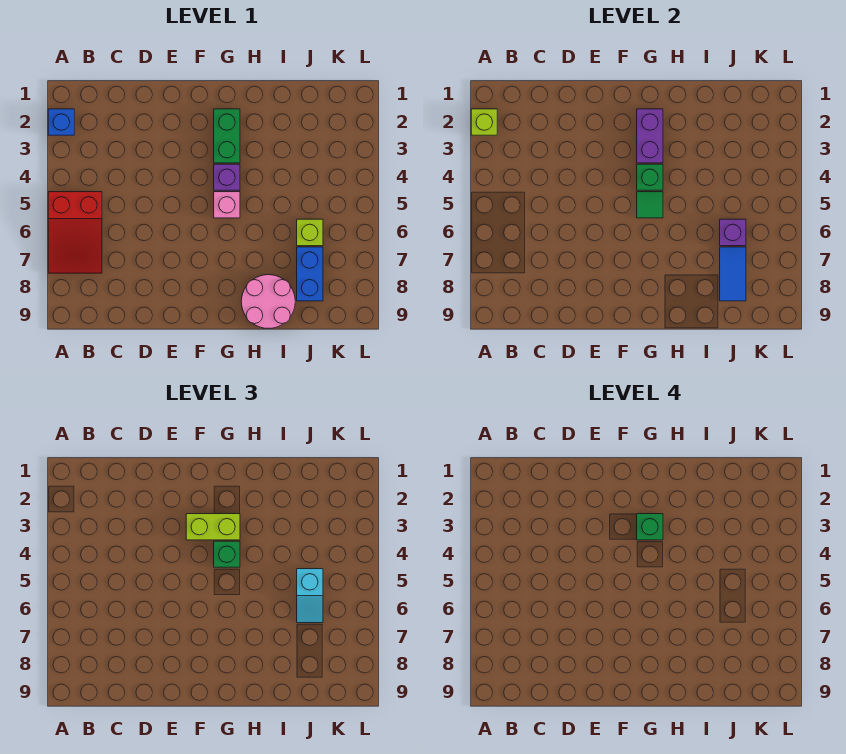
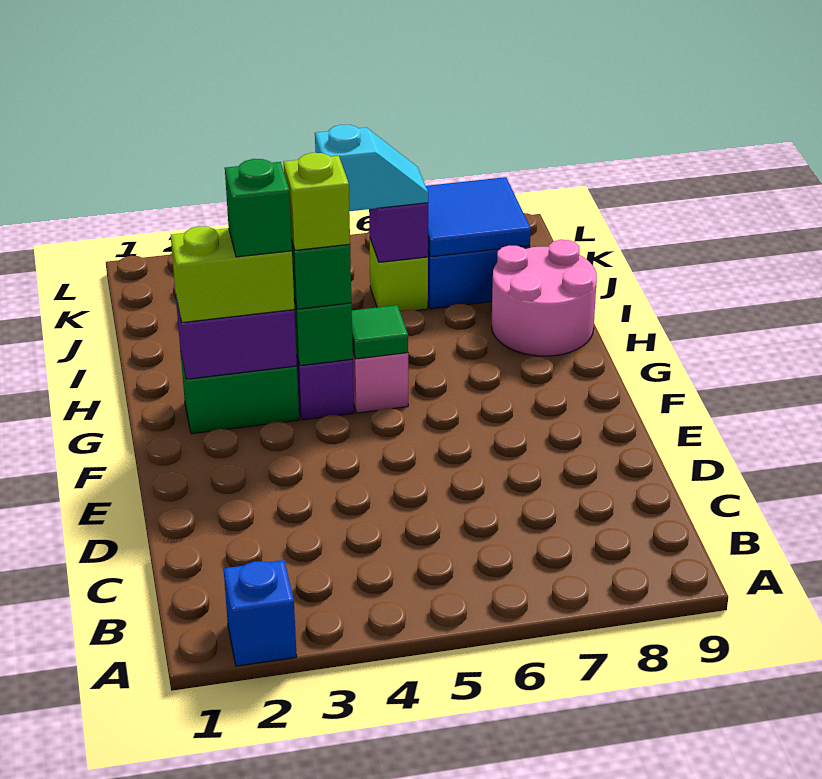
lime 1x1 brick [471,109,497,135] -> lime 1x1 brick moved to [284,153,350,250]
red 2x3 slope [48,192,102,273] -> none
lime 1x2 brick [186,514,240,540] -> lime 1x2 brick turned to [171,226,294,323]
blue 1x2 tile [720,247,746,301] -> blue 2x2 tile [426,177,531,257]

